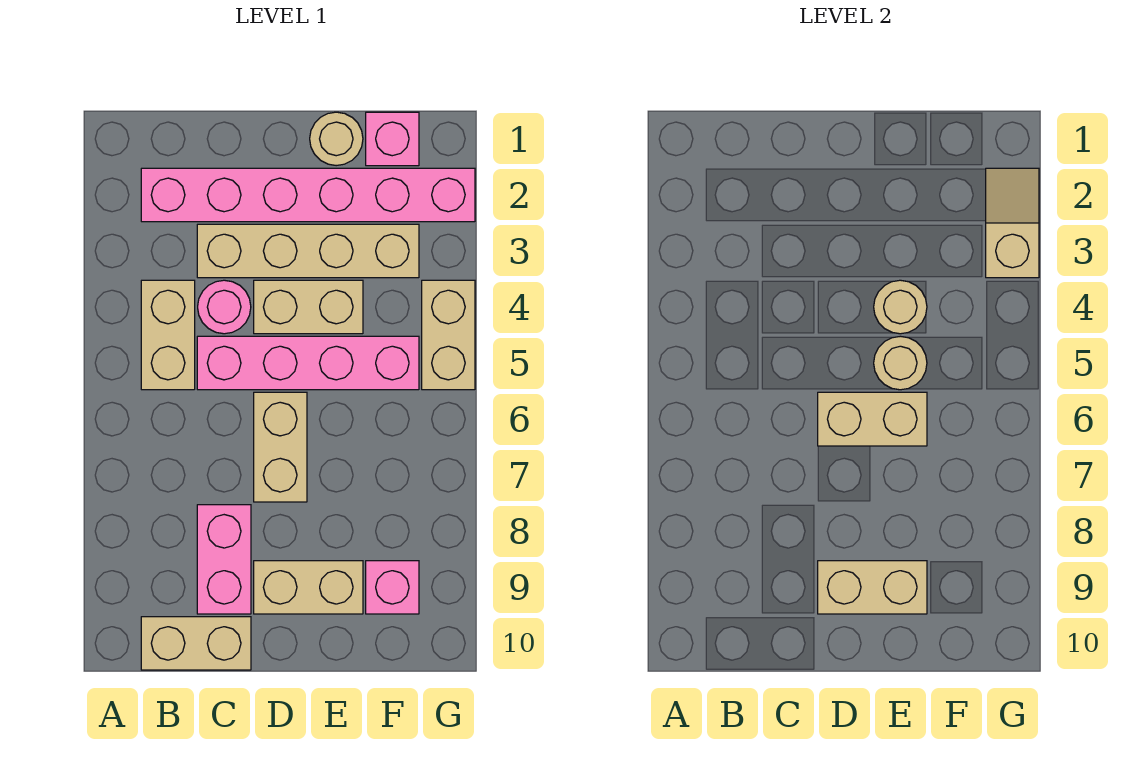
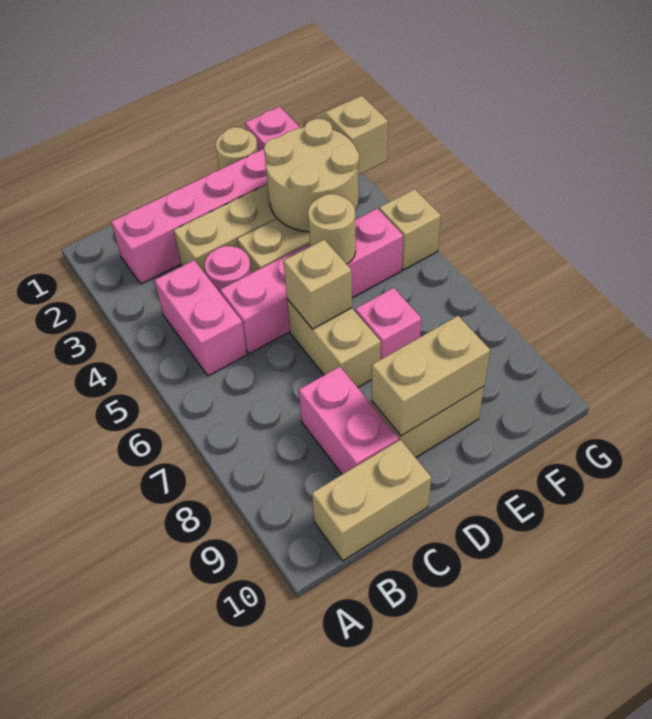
tan 1x2 brick [141,280,195,390] -> pink 1x2 brick [154,260,247,376]
tan 1x2 brick [818,392,927,446] -> tan 1x1 brick [283,240,352,329]
tan 1x1 round brick [874,280,927,334] -> tan 2x2 round brick [264,119,359,232]
pink 1x1 brick [366,561,419,614] -> pink 1x1 brick moved to [355,288,421,360]
tan 1x2 brick [422,280,475,390] -> tan 1x1 brick [379,189,441,270]

